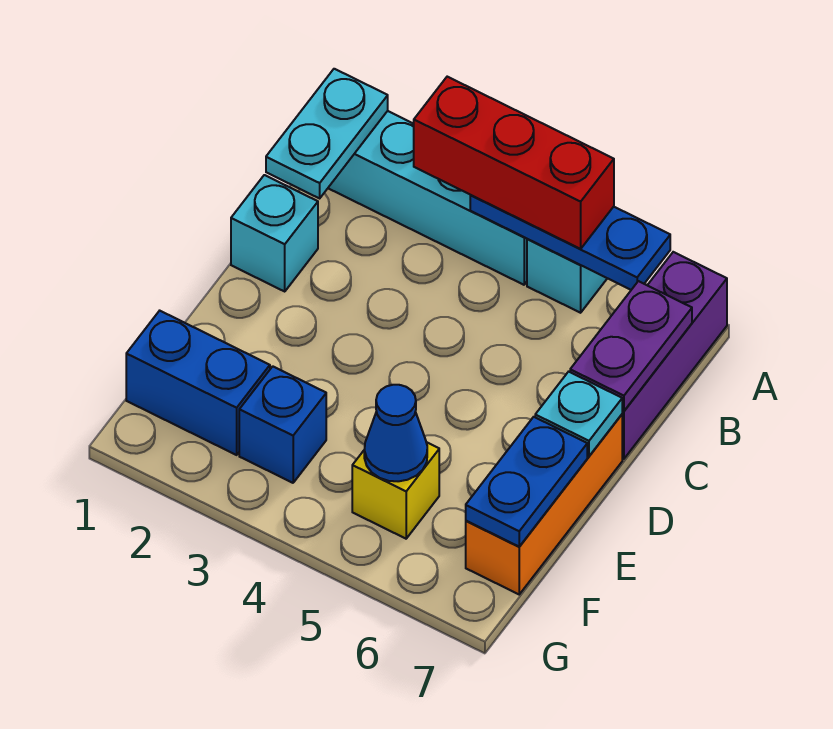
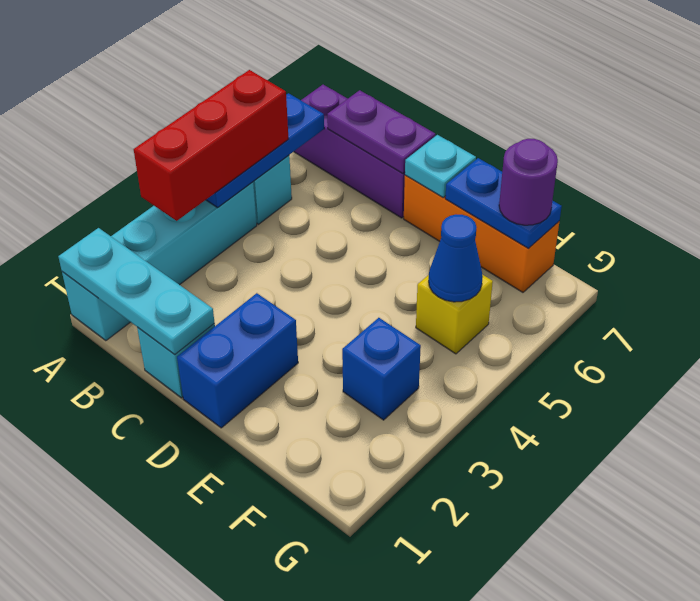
cyan 1x2 plate [266,69,388,198] -> cyan 1x3 plate [58,228,215,355]
blue 1x2 brick [126,311,270,455] -> blue 1x2 brick moved to [177,293,298,428]
none -> purple 1x1 round brick [499,139,558,225]

